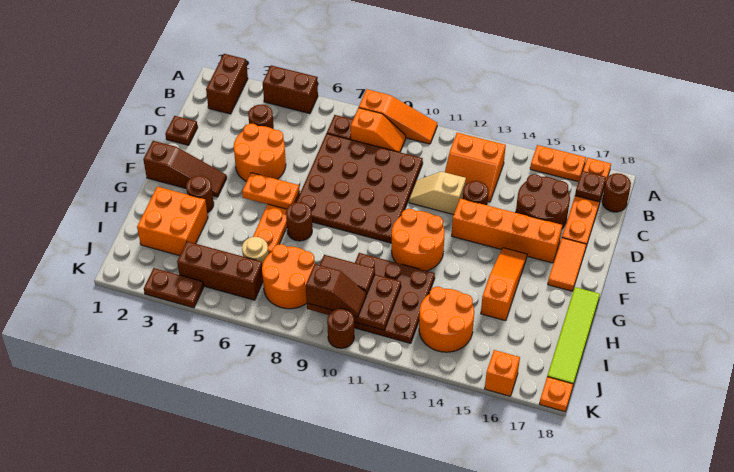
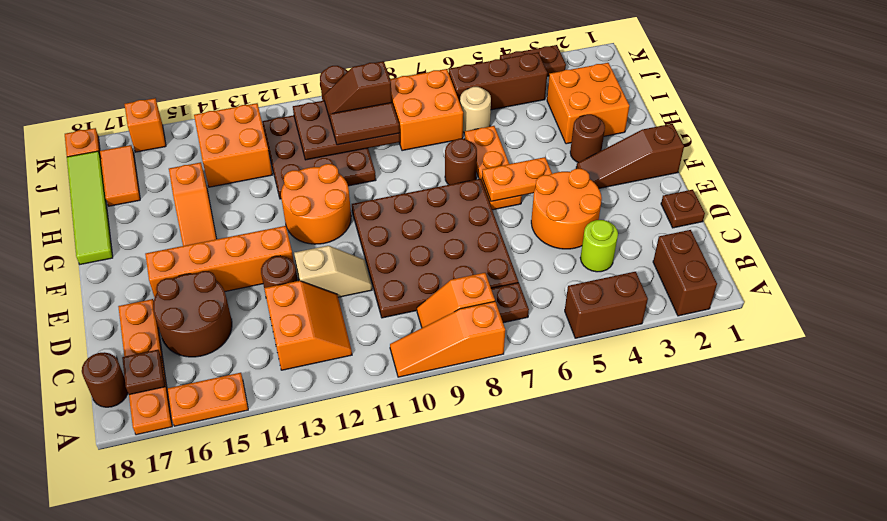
orange 2x2 slope [445,133,506,202] -> orange 2x2 slope turned to [264,281,352,370]
brown 1x1 round brick [248,105,274,129] -> lime 1x1 round brick [580,220,618,272]
orange 1x2 tile [548,238,586,291] -> orange 1x2 tile moved to [100,145,140,206]
orange 2x2 round brick [262,244,315,309] -> orange 2x2 brick [390,69,463,151]
orange 2x2 round brick [419,287,474,352] -> orange 2x2 brick [194,103,272,187]

